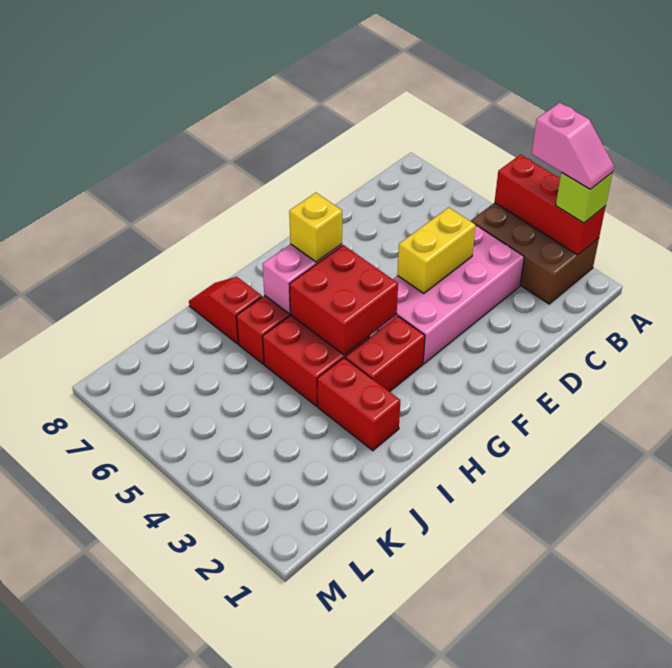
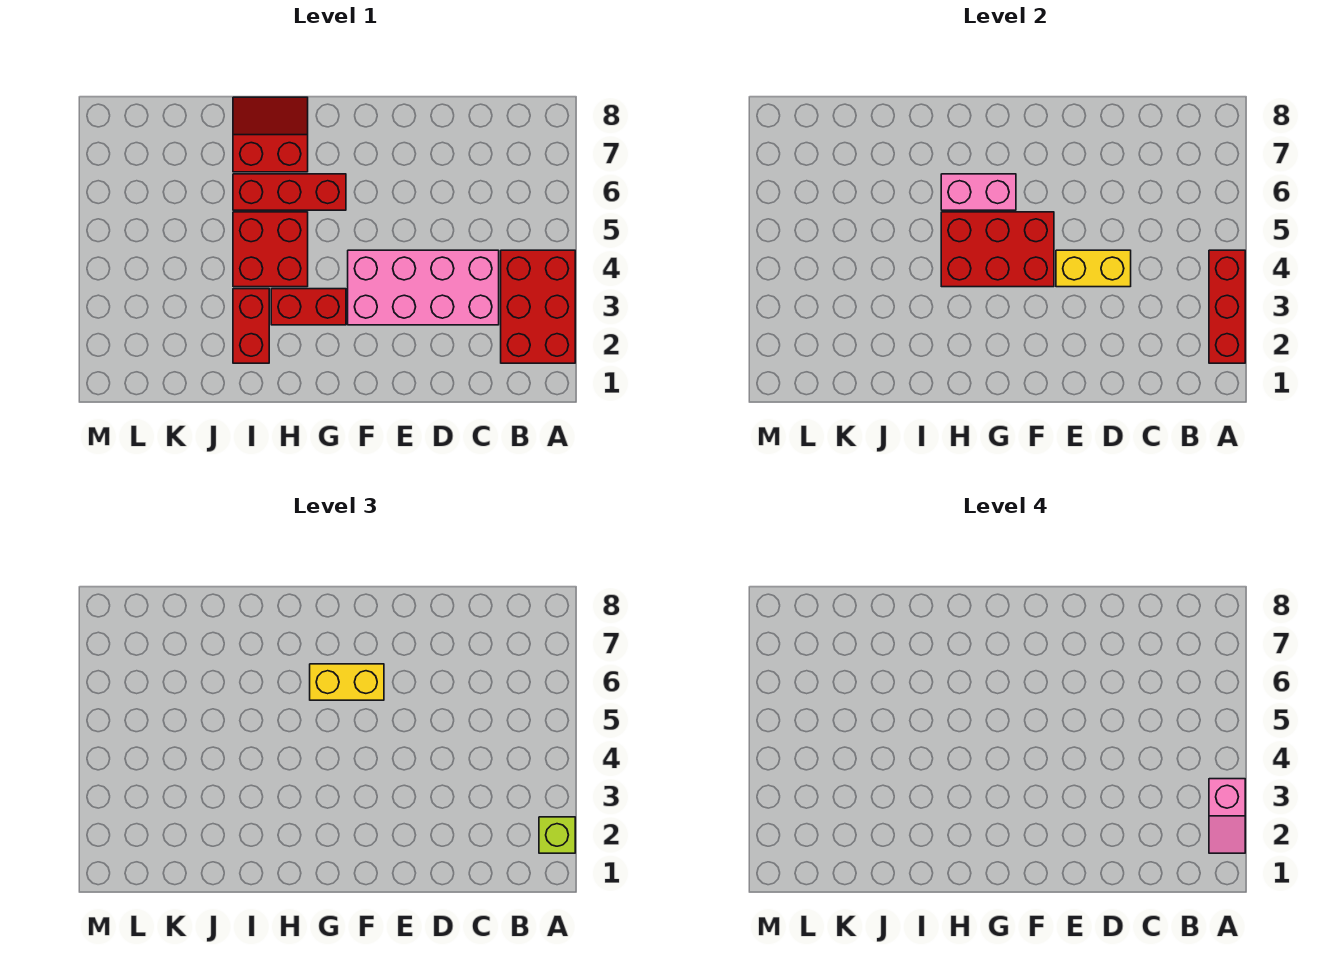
brown 2x3 brick [471,203,599,304] -> red 2x3 brick [501,250,575,363]
red 2x2 brick [289,245,398,355] -> red 2x3 brick [941,212,1054,287]
yellow 1x1 brick [289,193,342,262] -> yellow 1x2 brick [310,664,384,700]
red 1x2 slope [189,277,262,344] -> red 2x2 slope [233,97,308,172]

